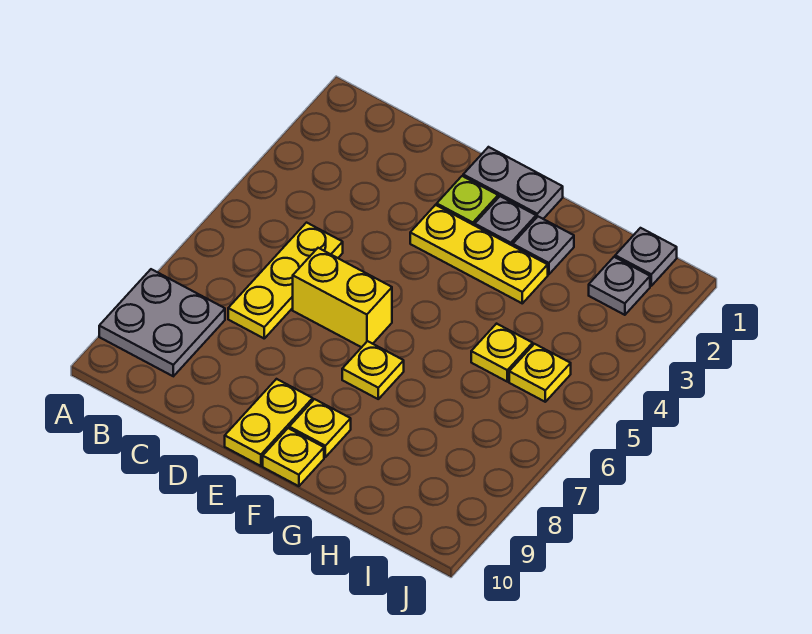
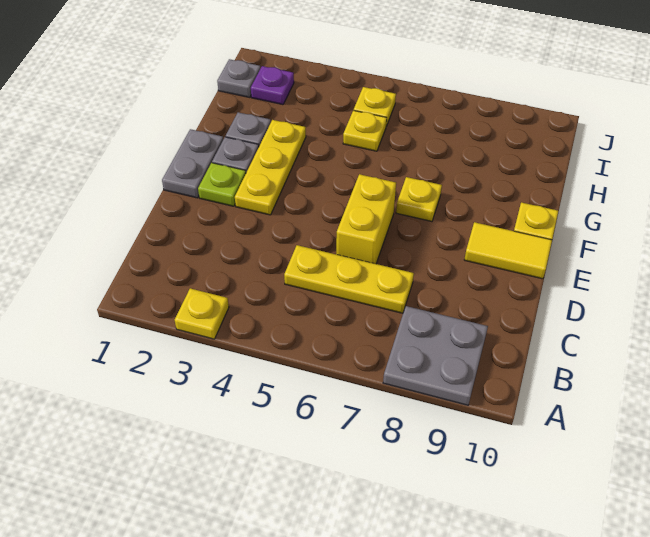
yellow 1x2 plate [225,379,313,466] -> yellow 1x2 tile [464,222,552,279]
yellow 1x1 plate [289,399,351,457] -> yellow 1x1 plate moved to [175,288,229,339]
grey 1x1 plate [589,257,650,315] -> purple 1x1 plate [251,66,294,105]

